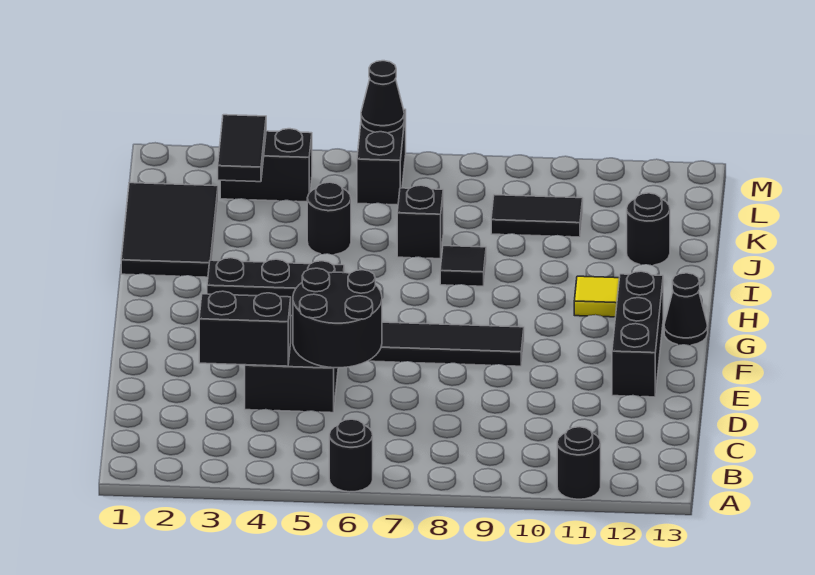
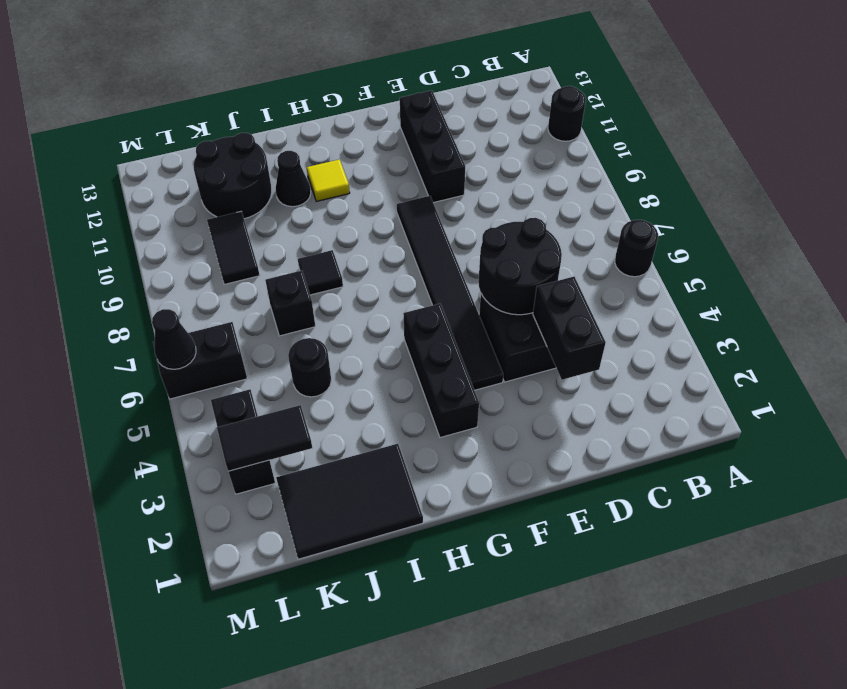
black 1x3 brick [612,271,663,397] -> black 1x3 brick turned to [400,90,465,203]
black 1x1 cone [664,273,708,345] -> black 1x1 cone moved to [276,151,311,207]
black 1x1 round brick [627,193,670,265] -> black 2x2 round brick [194,133,272,219]

